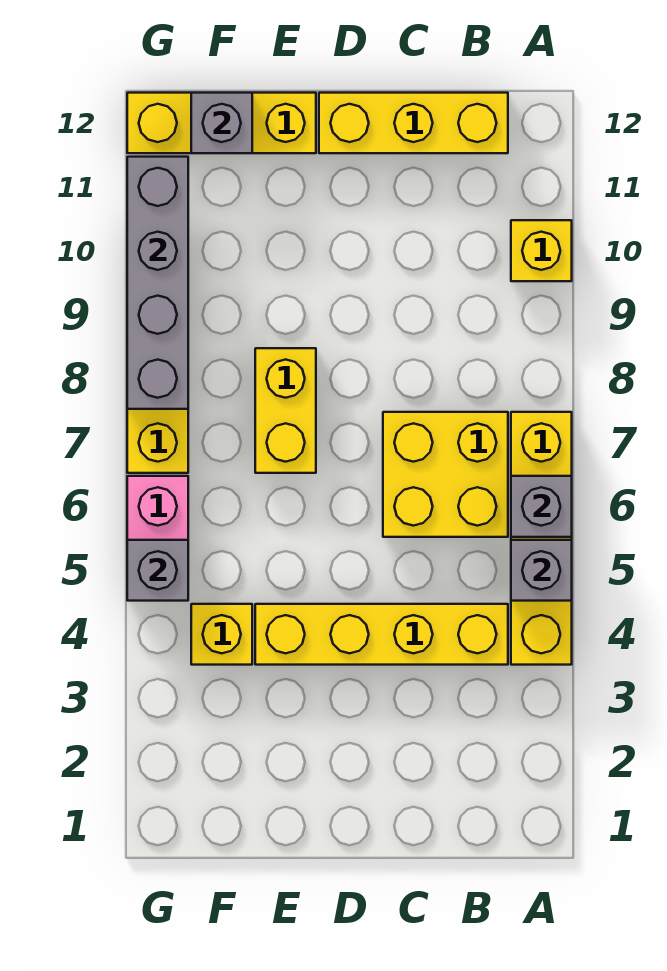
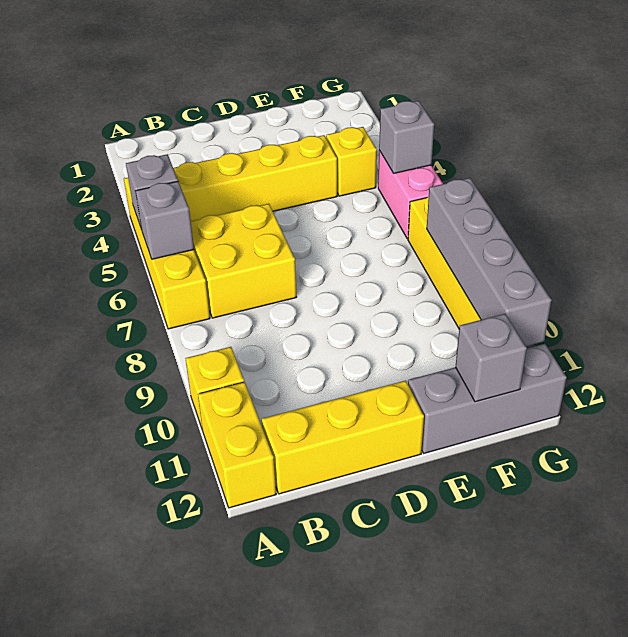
yellow 1x2 brick [255,348,316,473] -> yellow 1x2 brick moved to [198,382,276,508]
yellow 1x3 brick [127,93,316,153] -> grey 1x3 brick [408,344,567,453]

